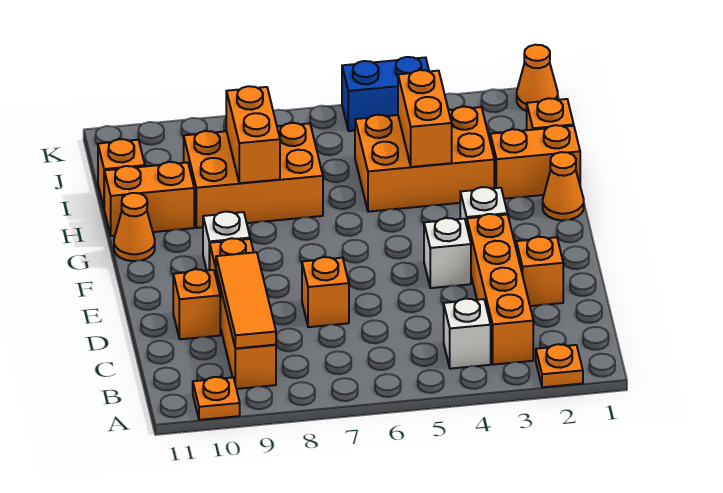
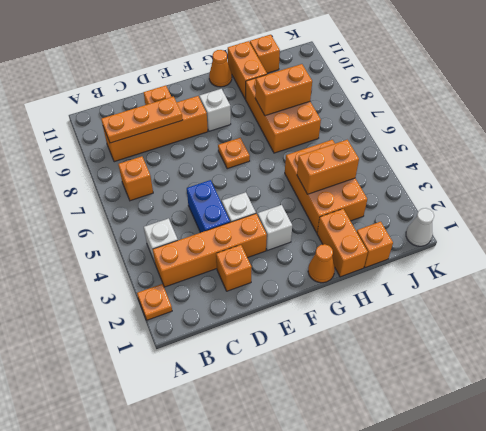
orange 1x1 plate [193,377,240,420] -> orange 1x1 plate moved to [218,138,250,169]
orange 1x3 tile [216,252,276,348] -> orange 1x3 plate [101,97,183,143]
orange 1x1 brick [302,257,349,327] -> orange 1x1 brick moved to [118,156,153,201]
orange 1x1 cone [517,45,558,111] -> white 1x1 cone [406,208,434,246]
blue 1x2 brick [342,57,429,131] -> blue 1x2 brick moved to [187,180,230,233]

